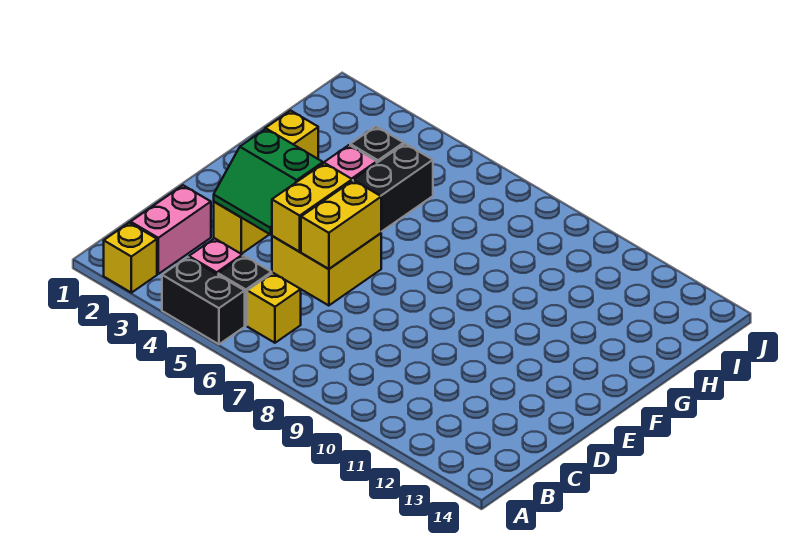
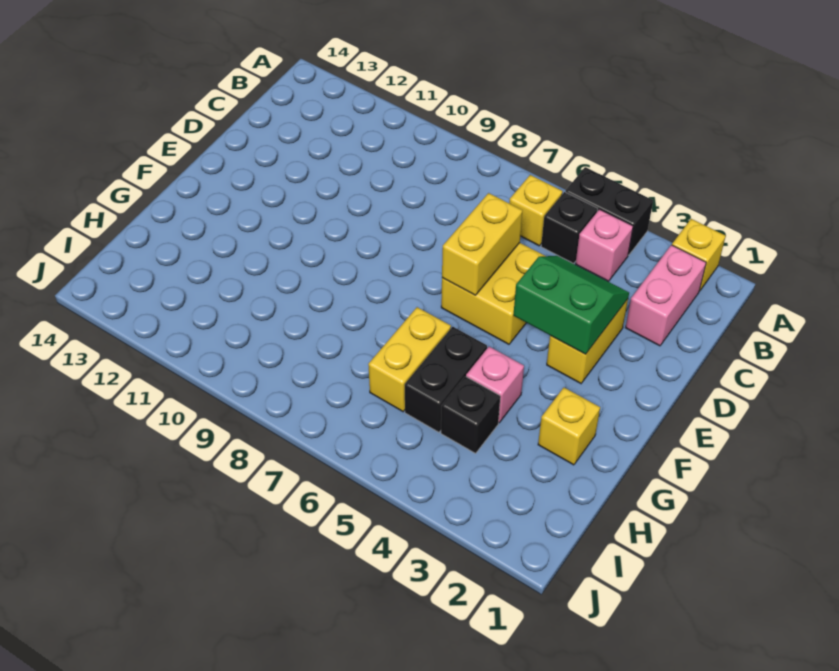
yellow 1x2 brick [272,163,353,252] -> yellow 1x2 brick moved to [368,307,451,412]

